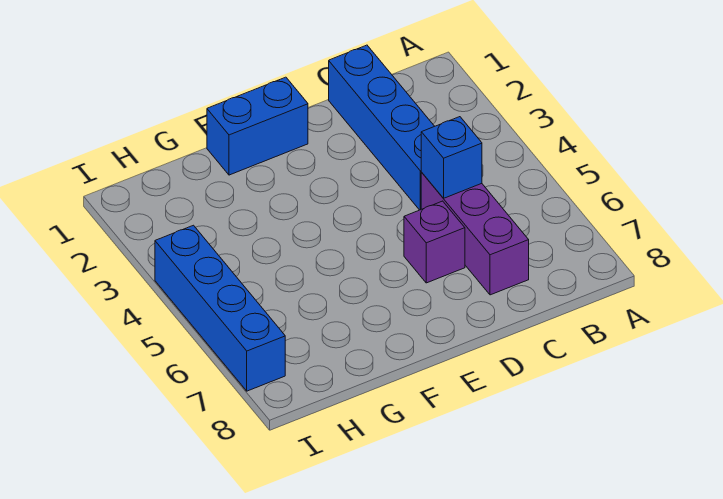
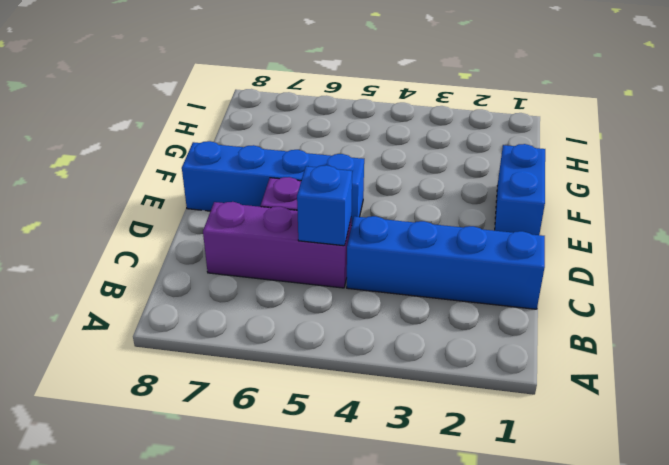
blue 1x4 brick [155,225,285,391] -> blue 1x4 brick moved to [182,141,364,225]

